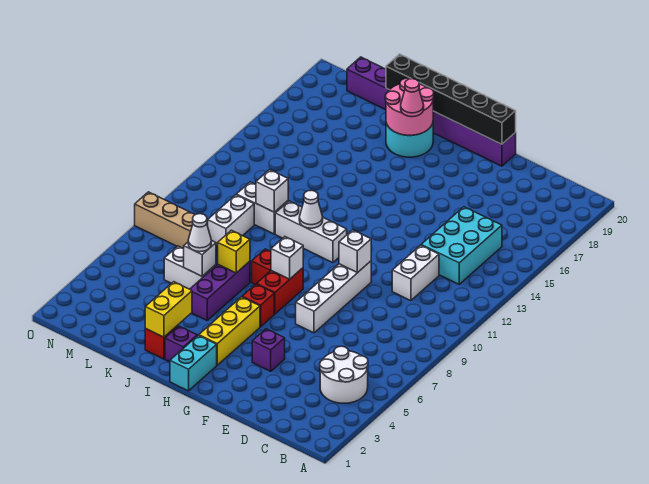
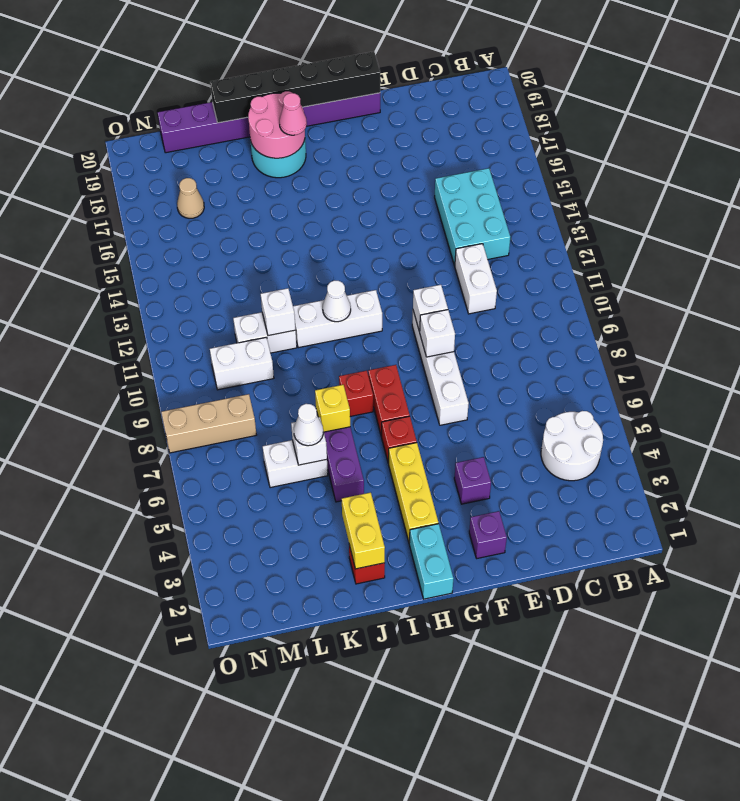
white 1x1 brick [271,237,303,279] -> white 1x1 brick moved to [420,310,455,357]
purple 1x1 brick [165,326,197,362] -> purple 1x1 brick moved to [469,511,507,558]
white 1x2 brick [208,195,254,246] -> white 1x2 brick turned to [210,337,274,390]
none -> tan 1x1 cone [177,178,204,218]

